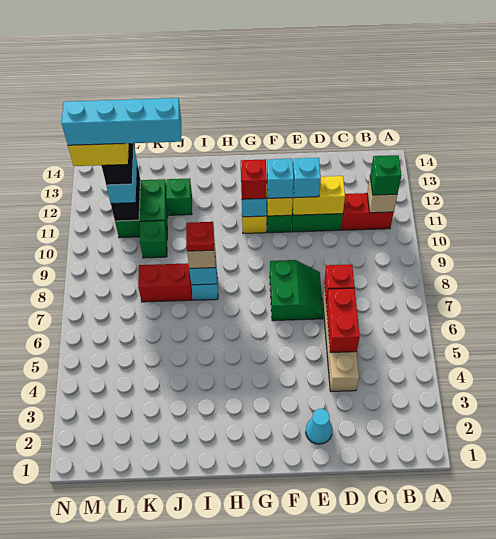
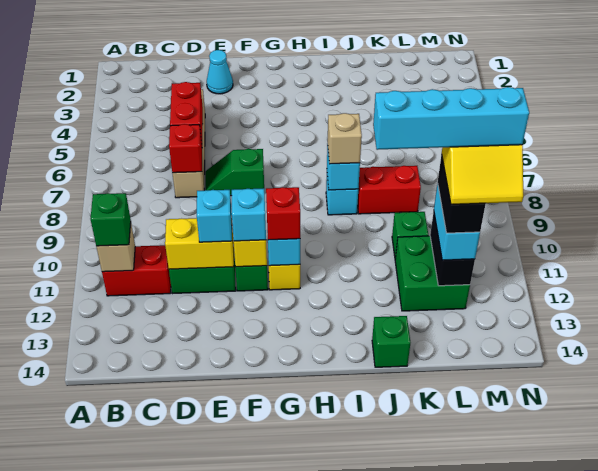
green 2x2 slope [270,260,323,321] -> green 1x2 slope [205,149,264,196]
red 1x1 plate [186,222,214,251] -> none
green 1x1 brick [166,178,192,215] -> green 1x1 brick moved to [372,316,410,367]

